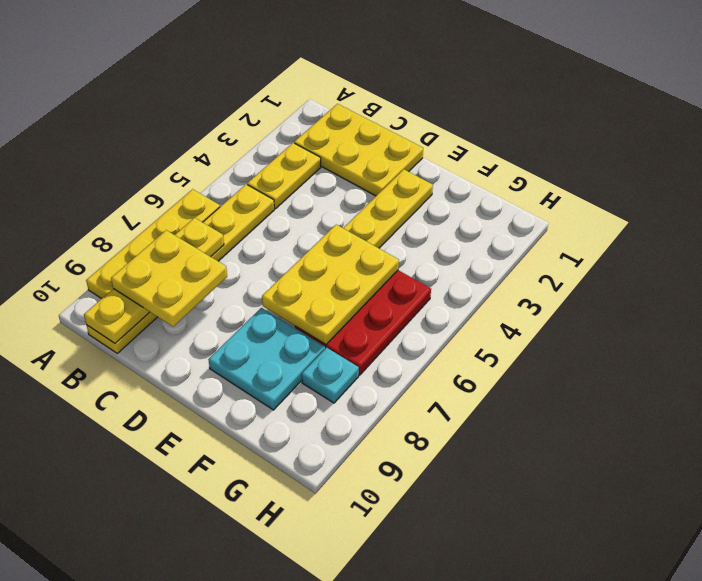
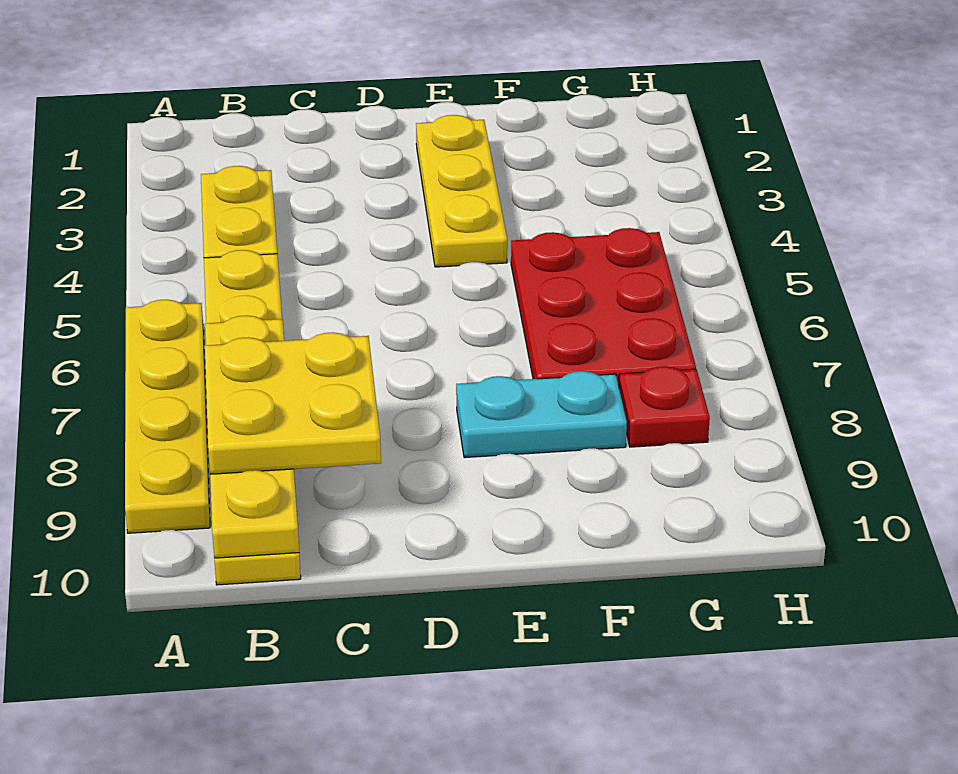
yellow 2x3 plate [294,104,423,196] -> none
yellow 2x3 plate [262,225,399,345] -> none
cyan 2x2 plate [208,308,325,410] -> cyan 1x2 plate [456,371,627,458]
cyan 1x1 plate [302,348,359,403] -> red 1x1 plate [619,366,710,447]

